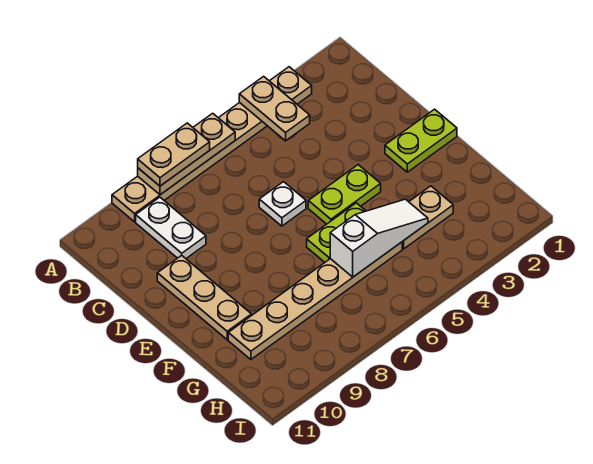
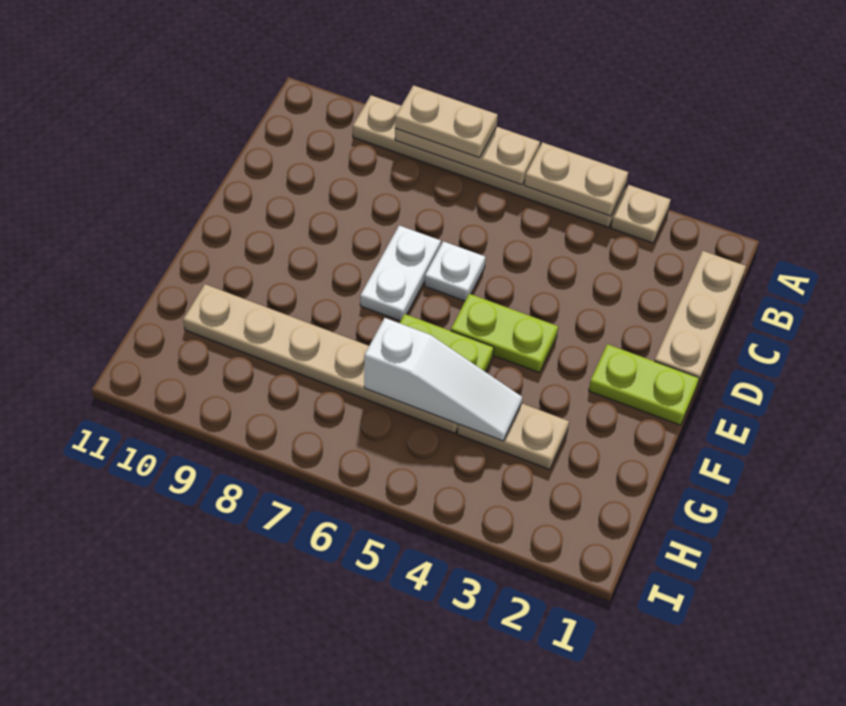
tan 1x2 plate [239,76,310,141] -> tan 1x2 plate turned to [525,142,628,216]
white 1x2 plate [136,197,206,258] -> white 1x2 plate moved to [360,225,441,321]
tan 1x3 plate [157,255,251,340] -> tan 1x3 plate moved to [655,251,746,385]

